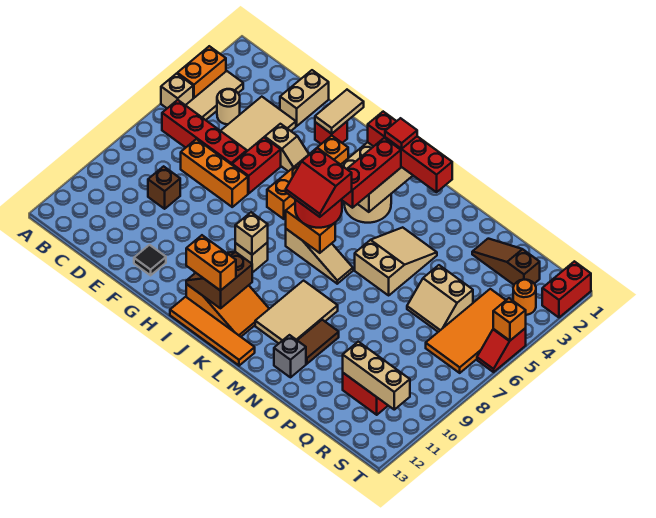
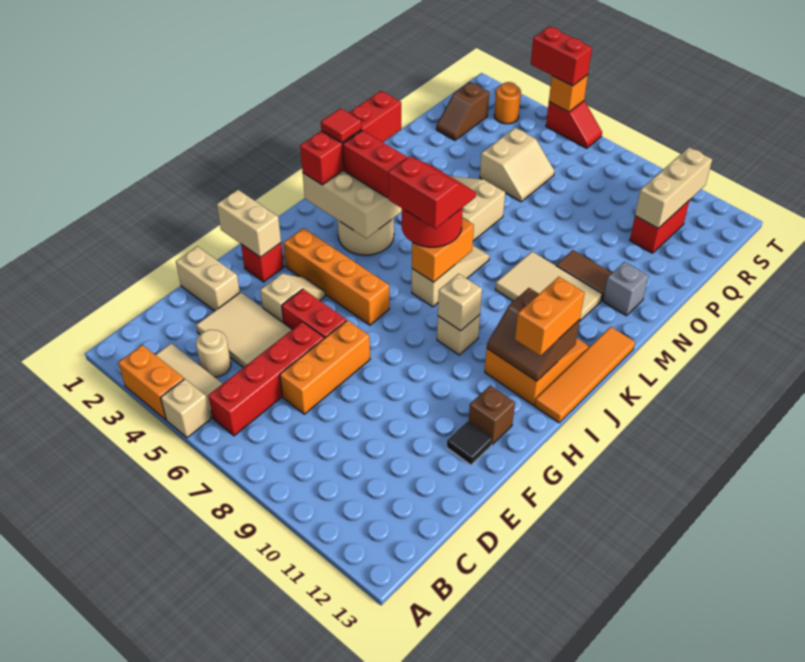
brown 1x1 brick [148,166,180,209] -> brown 1x1 brick moved to [469,385,515,444]
tan 1x2 tile [315,90,364,134] -> tan 1x2 brick [217,190,281,257]
red 2x2 slope [286,148,352,217] -> red 2x2 slope turned to [388,156,476,229]
brown 1x3 slope [472,239,540,285] -> brown 1x2 slope [436,82,489,140]
orange 2x4 tile [426,289,506,373] -> none
red 1x2 brick [542,261,591,317] -> red 1x2 brick moved to [531,26,592,86]

